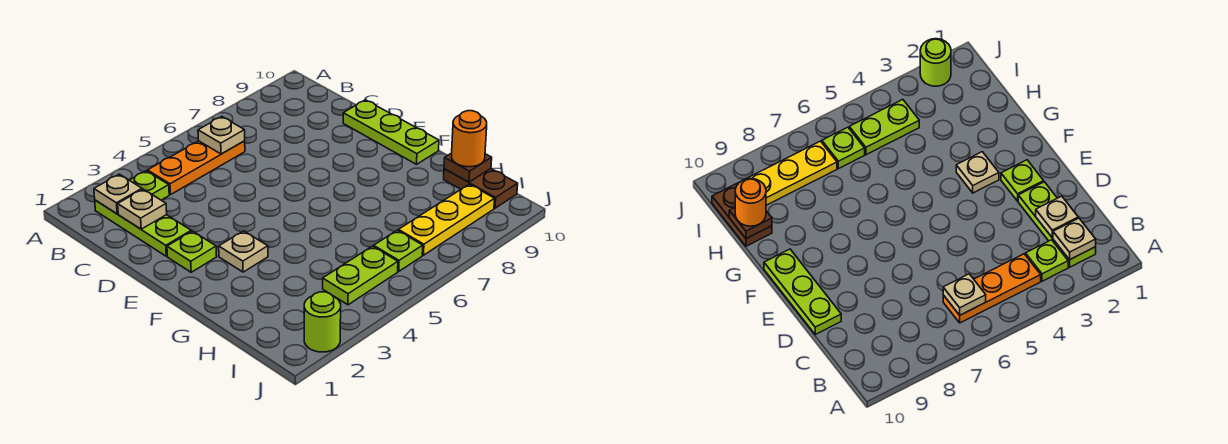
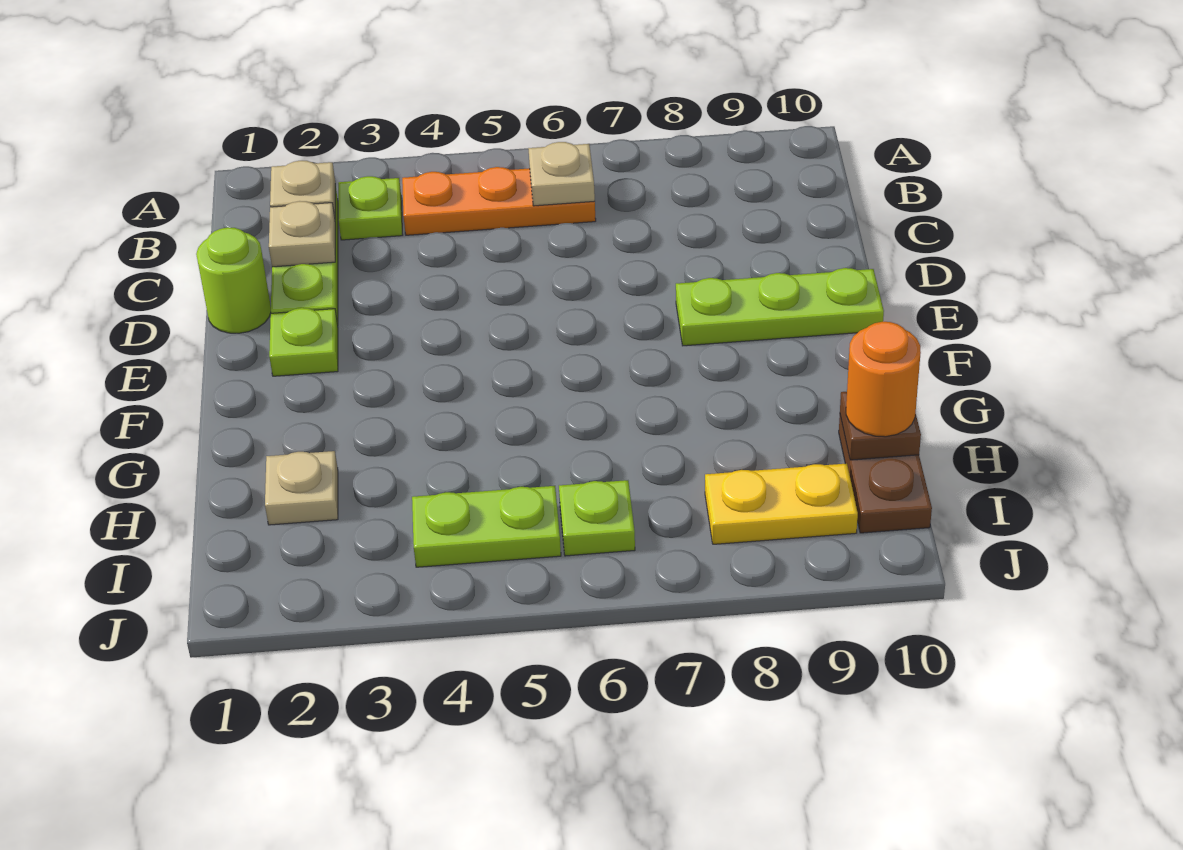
lime 1x3 plate [343,100,439,164] -> lime 1x3 plate turned to [676,268,884,346]
tan 1x1 plate [219,231,268,272] -> tan 1x1 plate moved to [265,451,338,525]
yellow 1x3 plate [398,184,495,255] -> yellow 1x2 plate [705,463,858,544]
lime 1x1 round brick [304,292,341,352] -> lime 1x1 round brick moved to [196,227,271,333]

